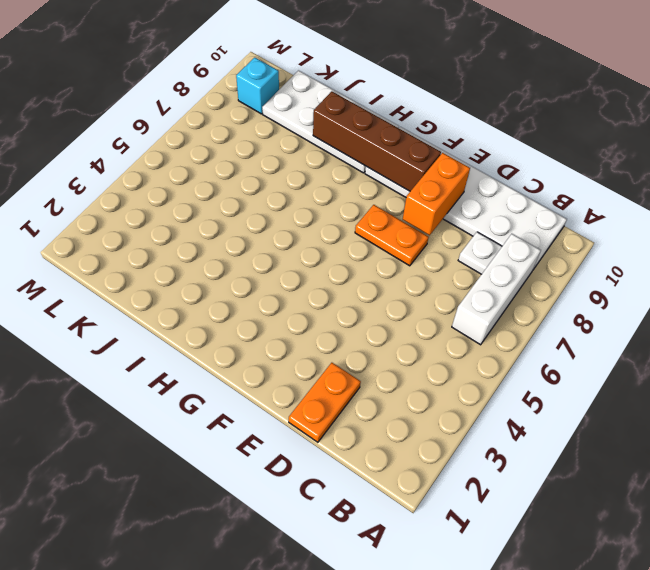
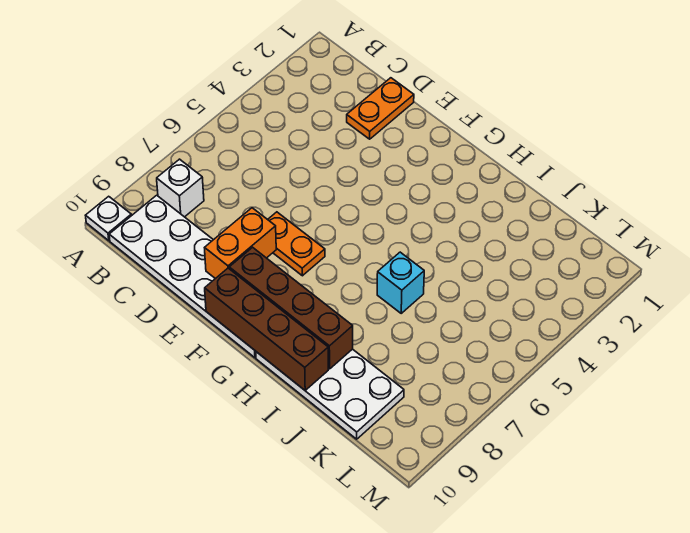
white 1x3 brick [452,234,541,345] -> white 1x1 brick [157,159,204,217]
white 1x1 plate [458,232,502,274] -> white 1x1 plate moved to [86,196,131,241]
none -> brown 1x4 brick [205,268,328,390]
cyan 1x1 brick [236,58,279,114] -> cyan 1x1 brick moved to [377,252,424,313]

